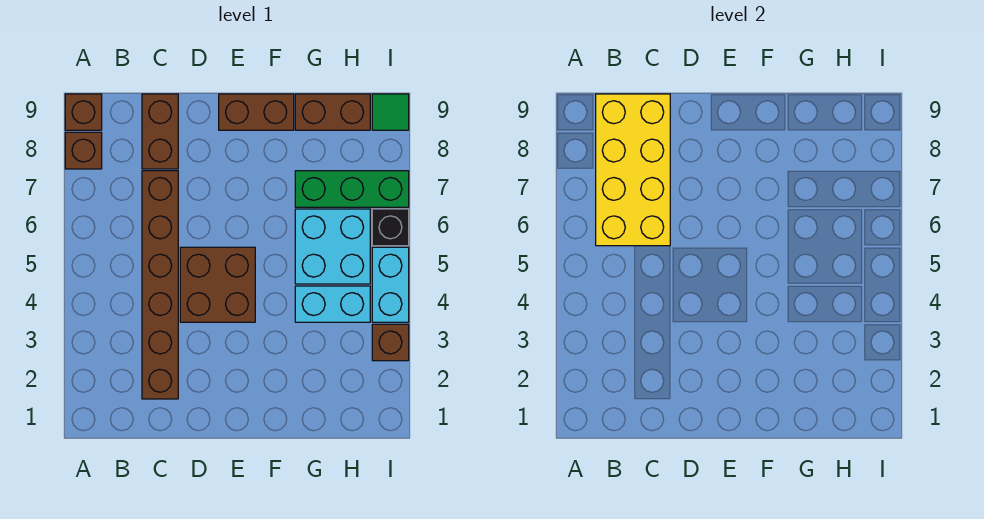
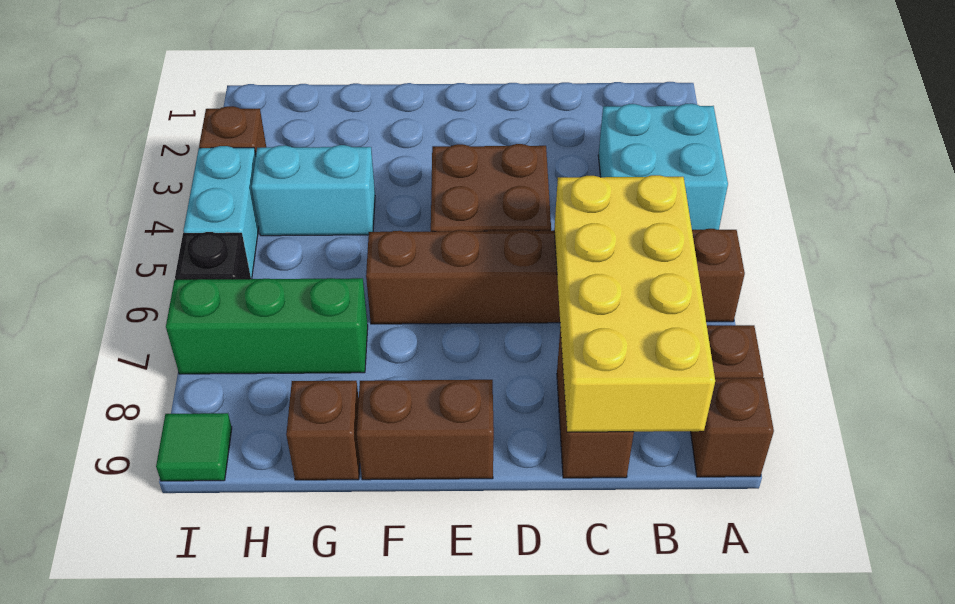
brown 1x6 brick [142,171,178,399] -> brown 1x6 brick turned to [366,229,745,324]
cyan 2x2 brick [295,209,370,284] -> cyan 2x2 brick moved to [598,104,728,230]
brown 1x2 brick [295,94,370,130] -> brown 1x1 brick [286,381,360,480]

